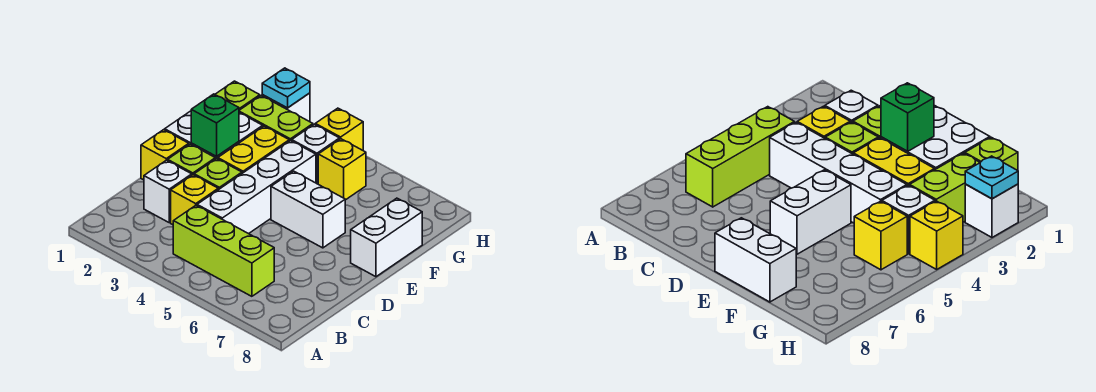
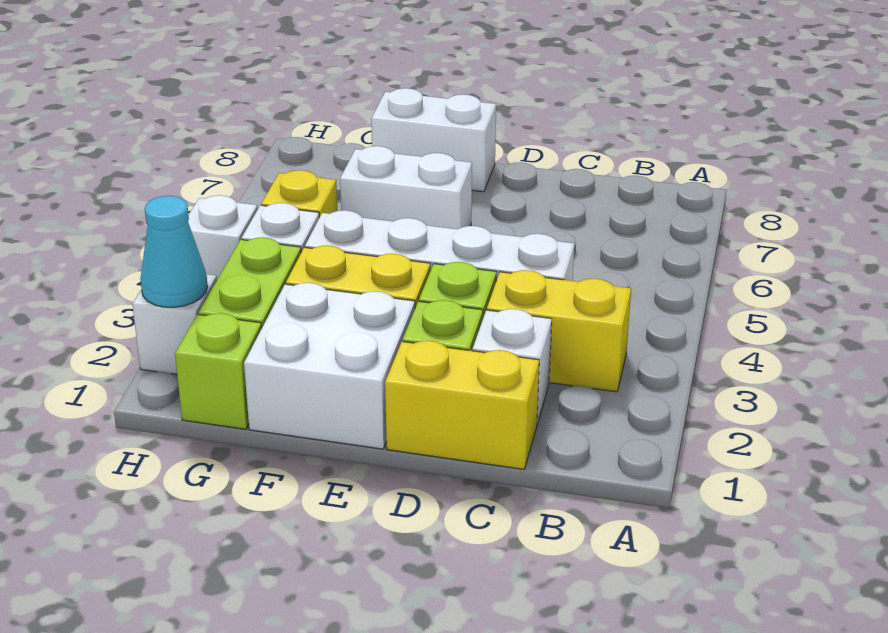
lime 1x3 brick [173,205,274,296] -> none
yellow 1x1 brick [171,175,218,225] -> yellow 1x2 brick [487,270,631,392]
yellow 1x1 brick [141,130,189,180] -> yellow 1x2 brick [385,341,539,469]
green 1x1 brick [191,94,239,157] -> none
white 1x2 brick [271,171,345,248] -> white 1x2 brick turned to [340,146,472,229]
cyan 1x1 plate [262,68,310,108] -> cyan 1x1 cone [140,196,208,307]
yellow 1x1 brick [315,108,363,150] -> white 1x1 brick [188,195,258,279]

